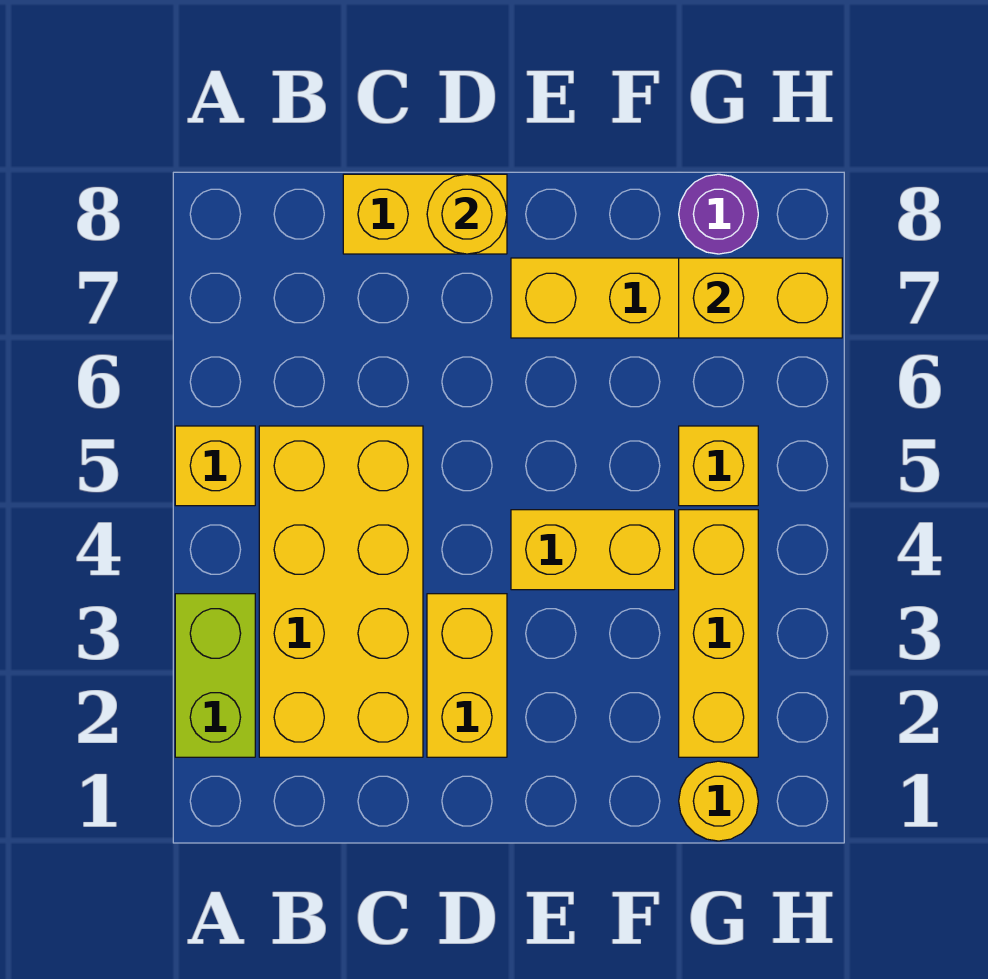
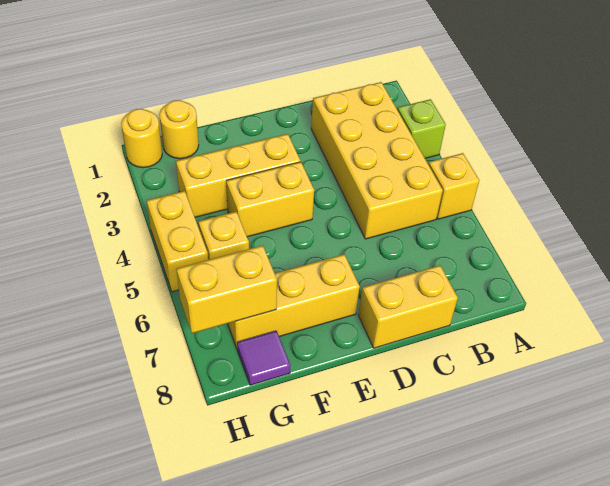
lime 1x2 brick [175,594,255,757] -> lime 1x1 brick [397,99,446,158]
yellow 1x2 brick [427,594,507,757] -> yellow 1x2 brick moved to [147,191,208,292]
yellow 1x1 round brick [427,174,507,254] -> yellow 1x1 round brick moved to [121,109,162,168]
yellow 1x3 brick [679,510,758,757] -> yellow 1x3 brick turned to [176,134,300,217]
purple 1x1 round brick [679,174,758,254] -> purple 1x1 tile [237,331,290,385]

